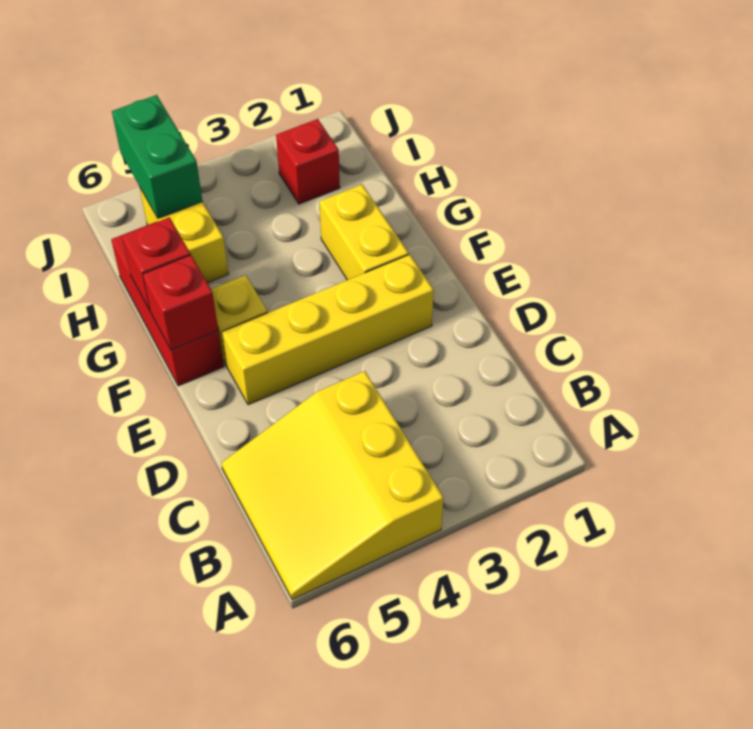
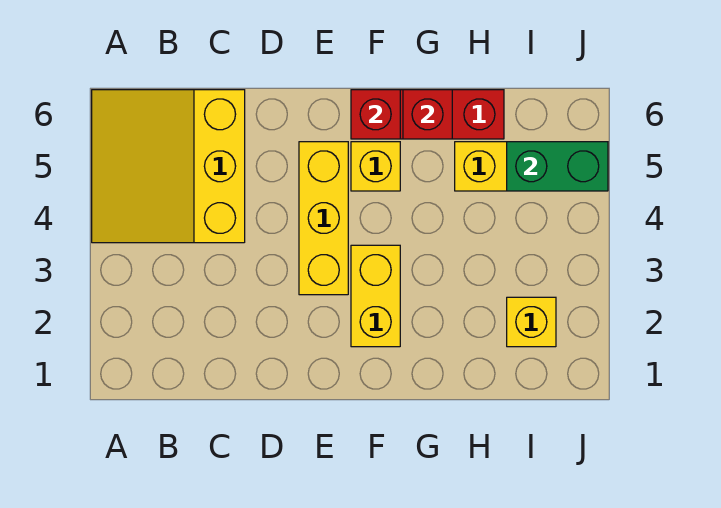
yellow 3x3 slope [221,371,444,600] -> yellow 3x3 slope turned to [92,90,245,243]
yellow 1x4 brick [222,255,434,405] -> yellow 1x3 brick [299,142,348,295]
yellow 1x2 brick [319,184,409,280] -> yellow 1x2 brick turned to [351,245,400,347]
red 1x1 brick [276,119,340,204] -> yellow 1x1 brick [507,297,556,347]

